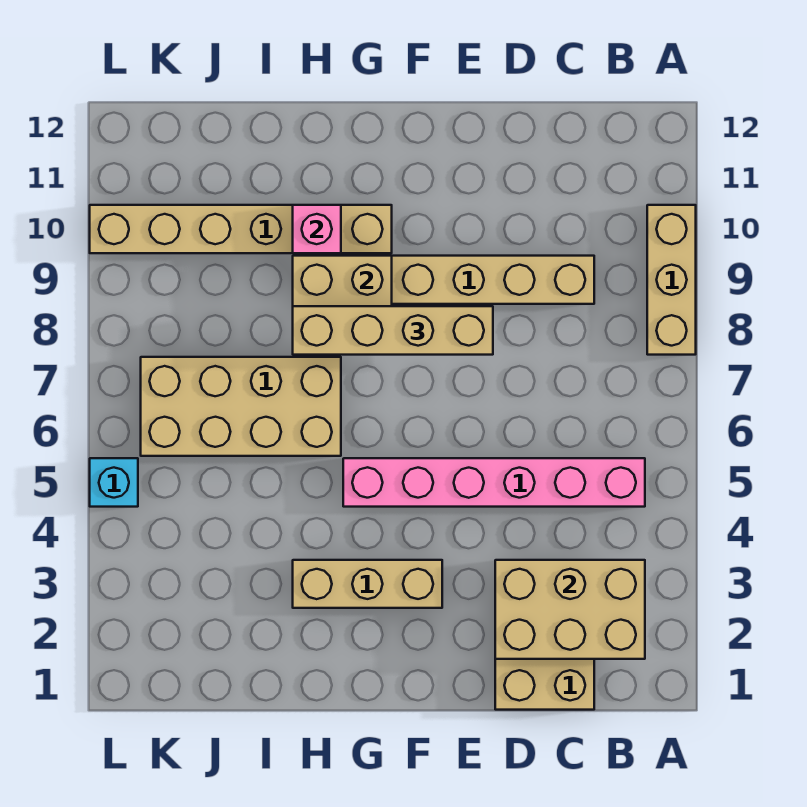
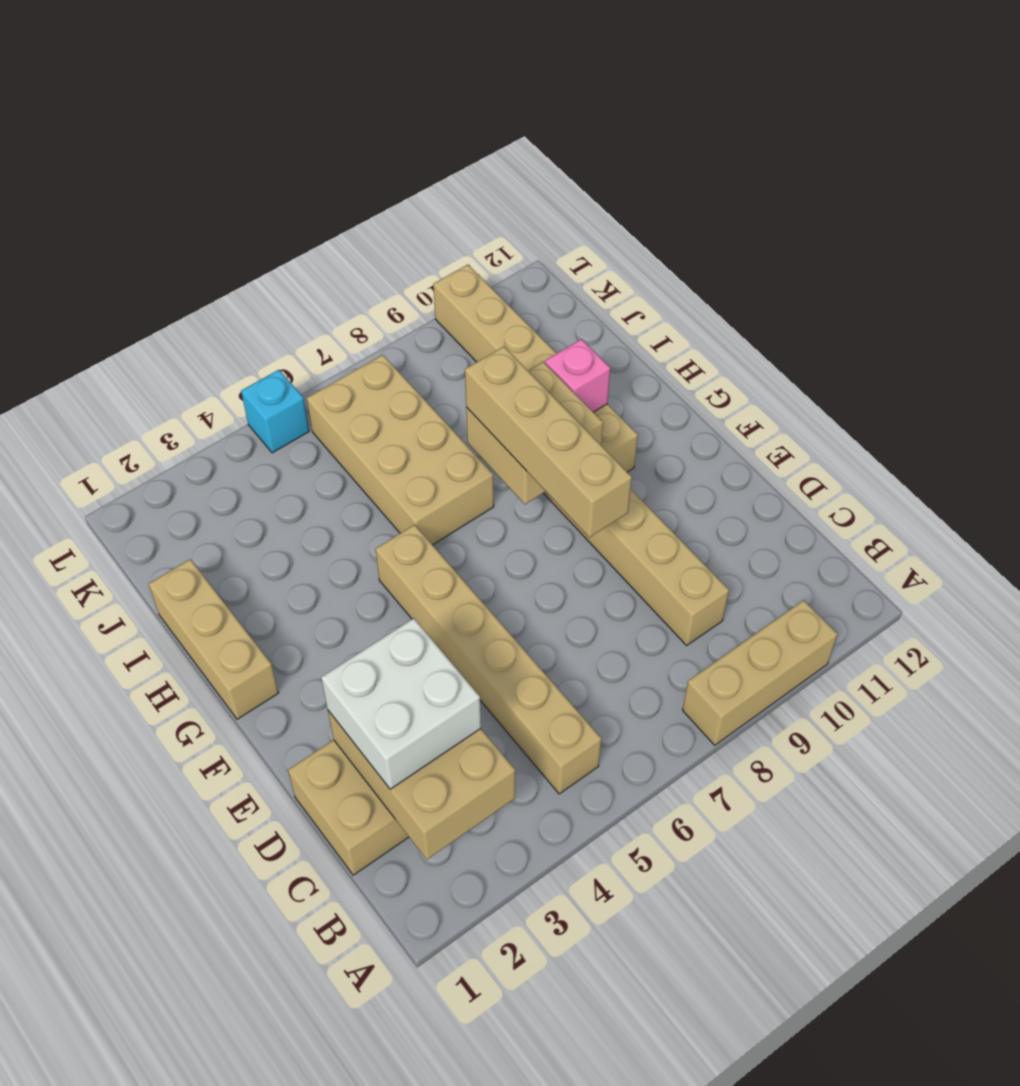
pink 1x6 brick [343,458,645,507] -> tan 1x6 brick [375,525,601,794]
none -> white 2x2 brick [321,618,481,789]
tan 1x3 brick [293,560,442,608] -> tan 1x3 brick moved to [149,559,278,719]

